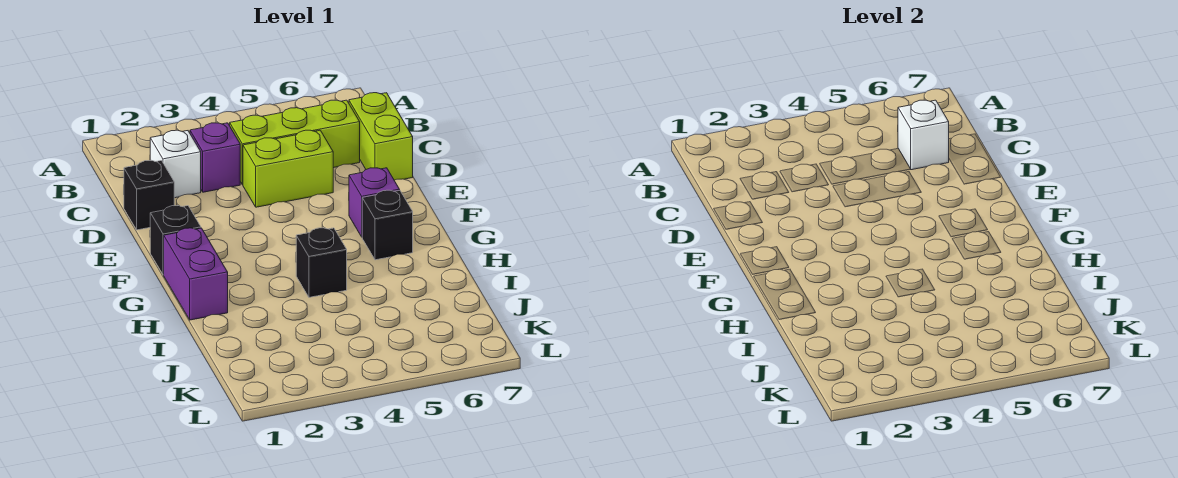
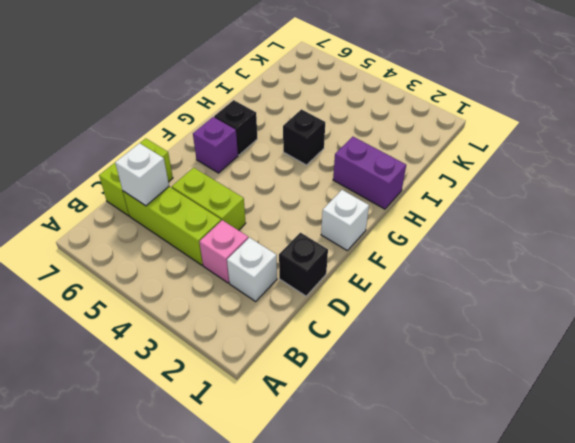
purple 1x1 brick [190,123,240,192] -> pink 1x1 brick [200,220,248,283]
black 1x1 brick [150,206,201,275] -> white 1x1 brick [321,190,369,250]
purple 1x2 brick [164,228,228,320] -> purple 1x2 brick turned to [333,137,406,209]

